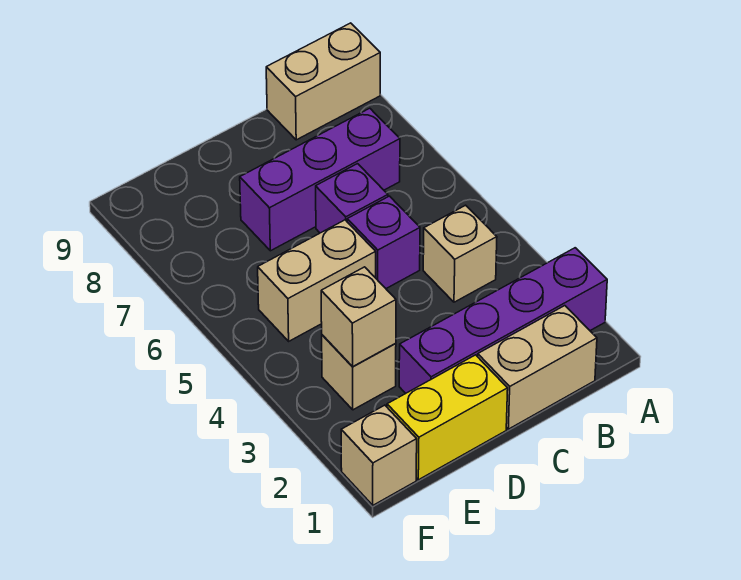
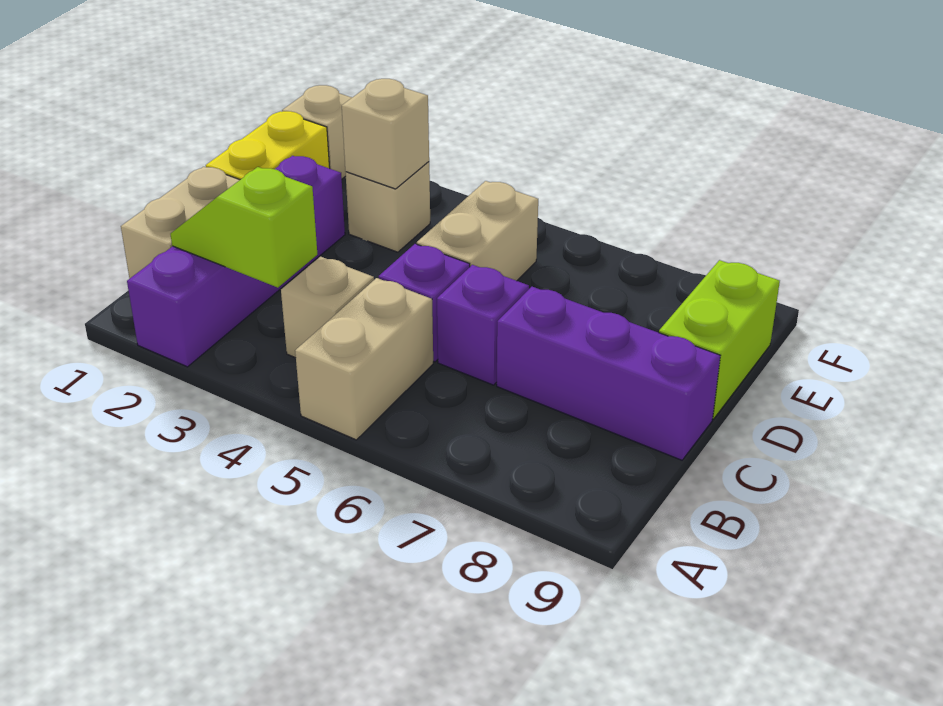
tan 1x2 brick [266,23,380,140] -> tan 1x2 brick moved to [295,278,433,440]
none -> lime 1x2 slope [171,167,317,288]
purple 1x3 brick [240,108,400,251] -> purple 1x3 brick turned to [497,287,720,460]
none -> lime 1x2 brick [659,260,780,419]

